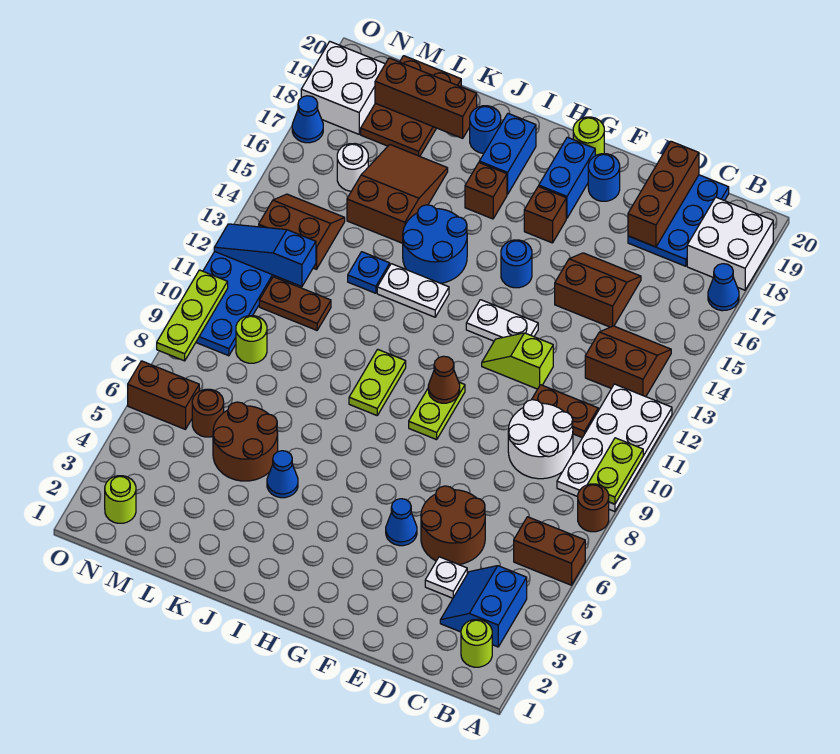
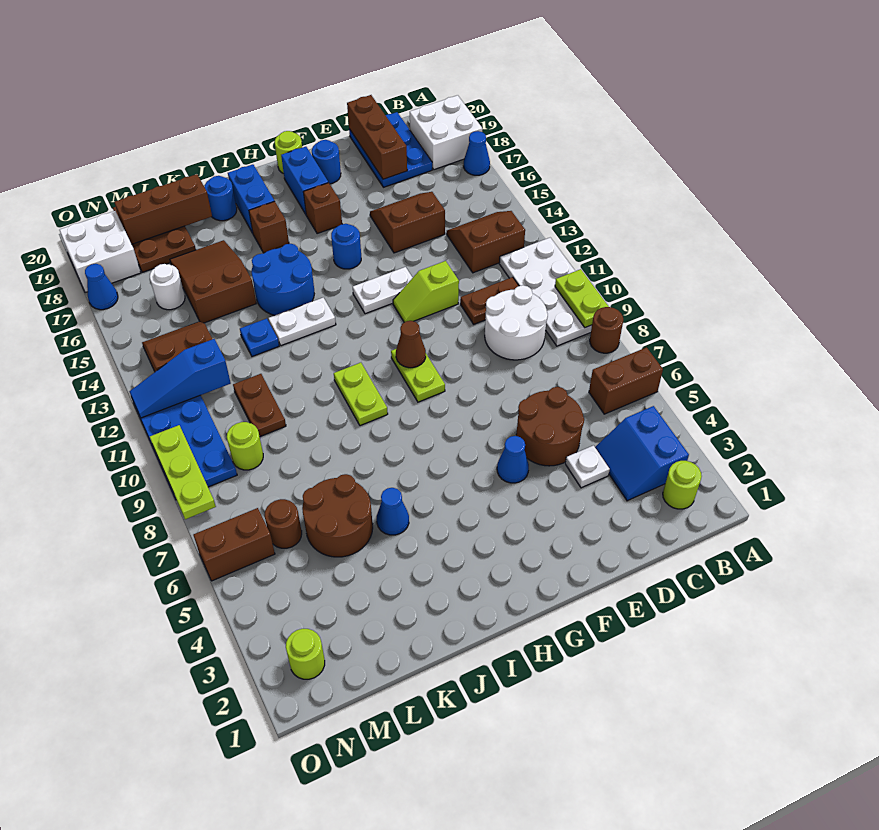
brown 1x2 plate [259,277,331,330] -> brown 1x2 plate turned to [233,374,286,436]

